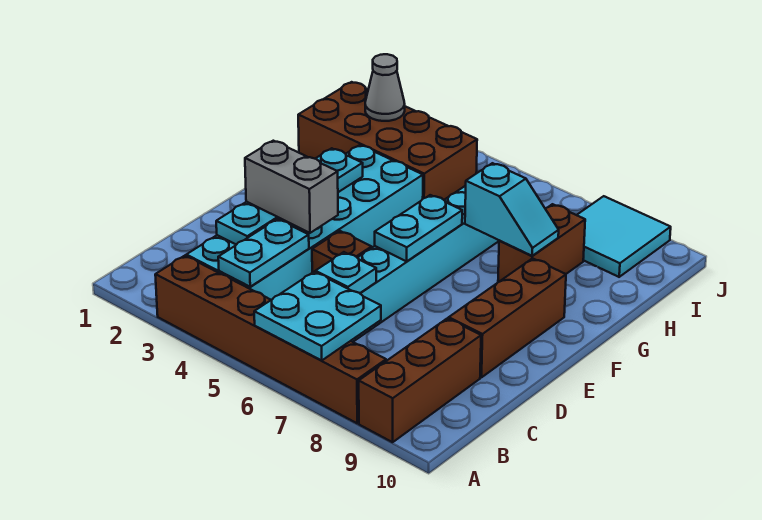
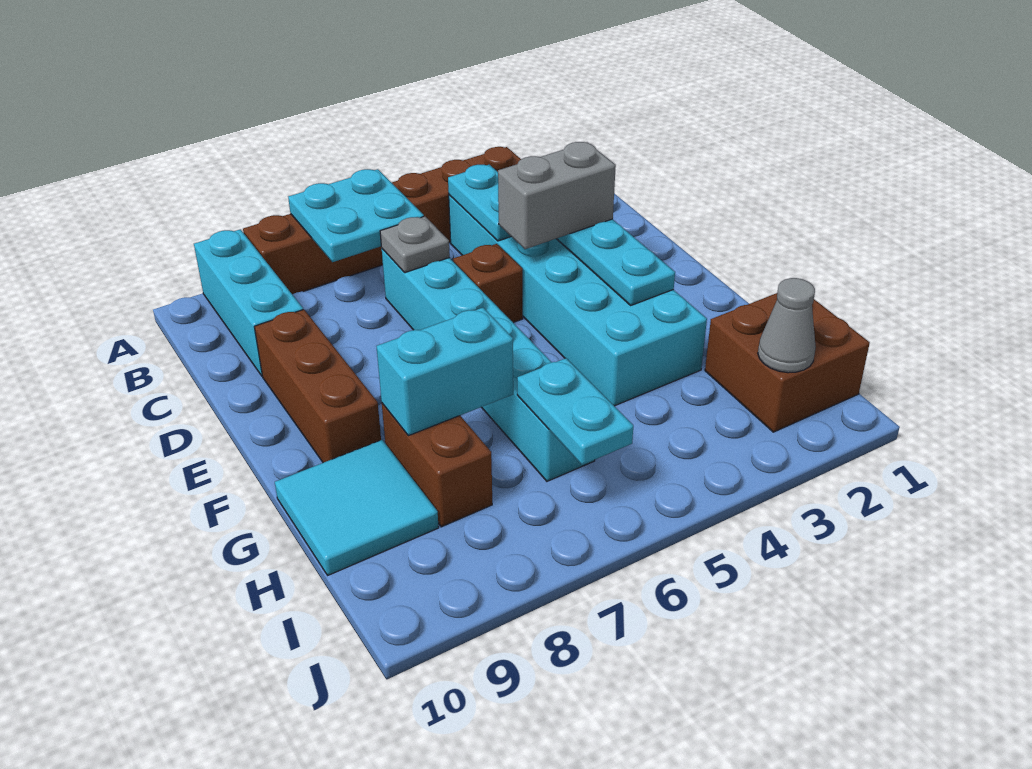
brown 1x3 brick [359,318,481,442] -> cyan 1x3 brick [194,229,303,376]
cyan 1x1 plate [315,252,376,293] -> grey 1x1 plate [380,216,450,273]
cyan 1x2 plate [375,195,462,261] -> cyan 1x2 plate moved to [517,358,633,465]
cyan 1x2 slope [465,163,559,256] -> cyan 1x2 brick [376,308,513,436]
brown 2x4 brick [298,82,477,200] -> brown 2x2 brick [705,293,870,432]
cyan 2x2 tile [577,196,671,277] -> cyan 2x2 tile moved to [275,440,439,575]

